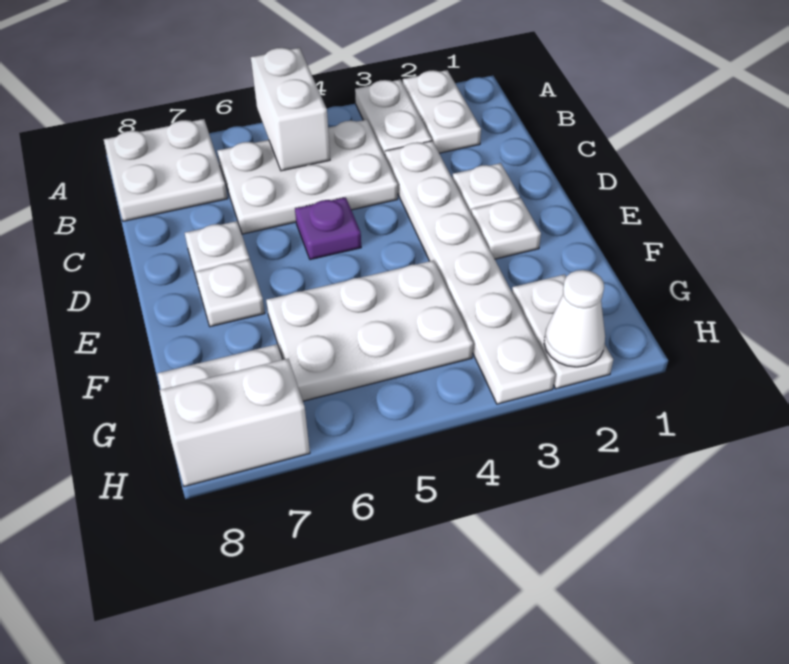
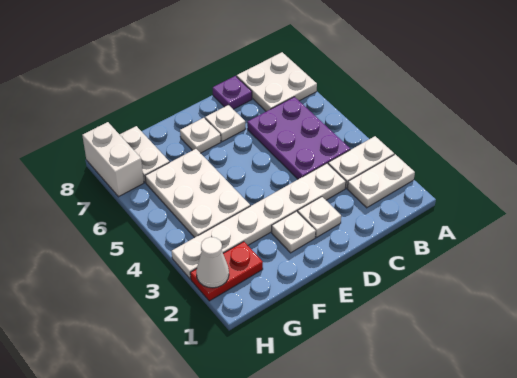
white 1x2 brick [251,48,330,171] -> none
white 2x3 plate [217,120,398,234] -> purple 2x3 plate [247,97,350,179]
purple 1x1 plate [295,197,361,260] -> purple 1x1 plate moved to [213,76,252,109]
white 1x2 plate [512,274,613,389] -> red 1x2 plate [190,242,263,301]

